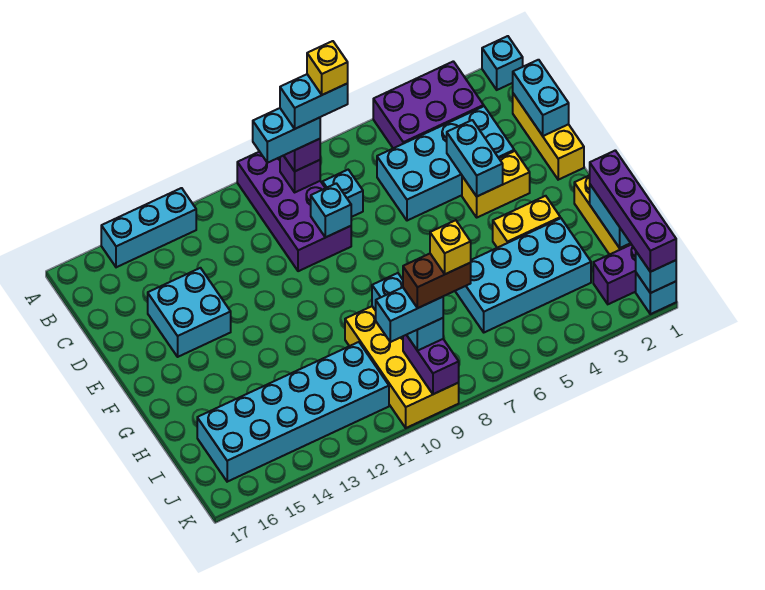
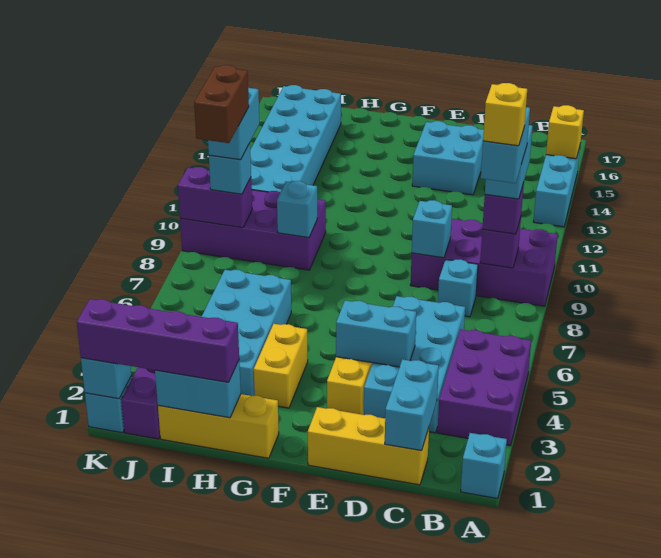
cyan 1x2 brick [513,60,569,136] -> cyan 1x2 brick turned to [385,359,439,451]
yellow 2x4 brick [345,306,459,428] -> purple 2x4 brick [180,190,326,270]
yellow 1x1 brick [430,220,471,274] -> yellow 1x1 brick moved to [546,105,584,159]

